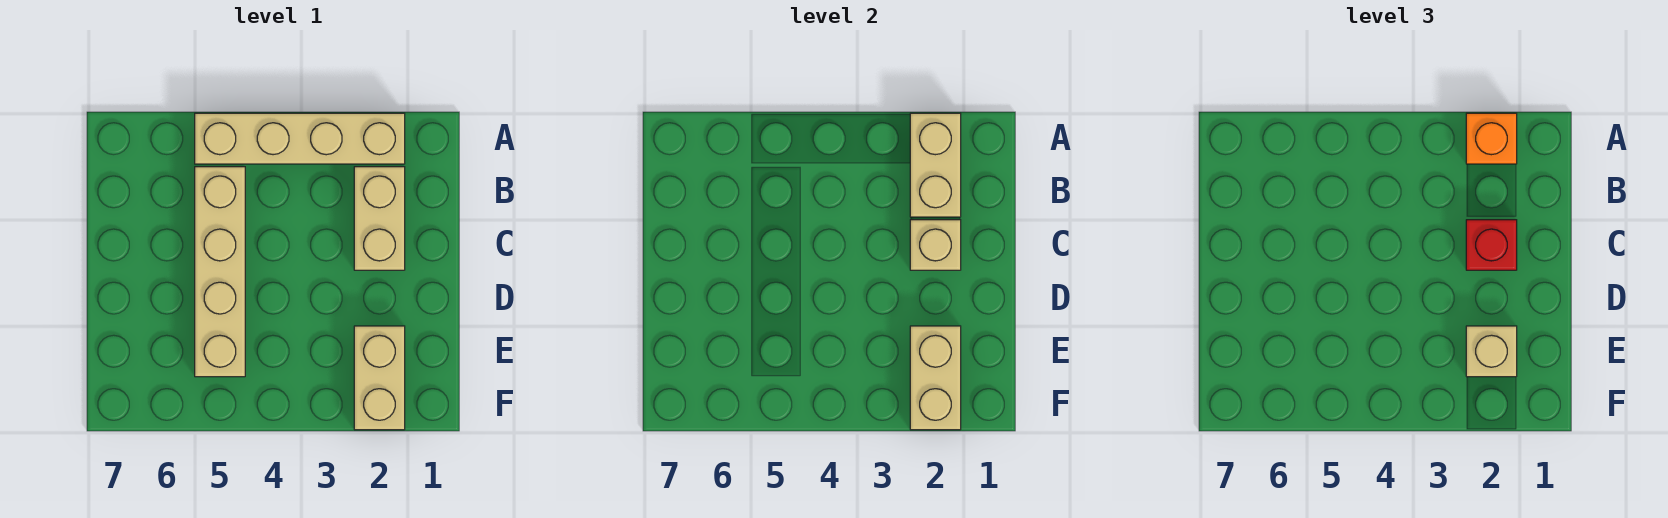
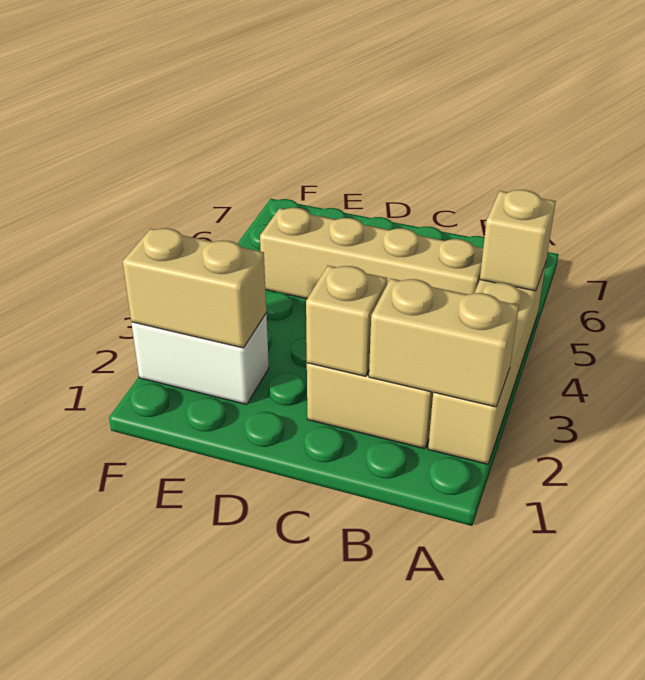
orange 1x1 brick [1466,113,1517,164] -> none
red 1x1 brick [1466,220,1517,270] -> none
tan 1x2 brick [354,326,405,430] -> white 1x2 brick [131,314,269,405]
tan 1x1 brick [1466,326,1517,377] -> tan 1x1 brick moved to [480,190,556,291]

